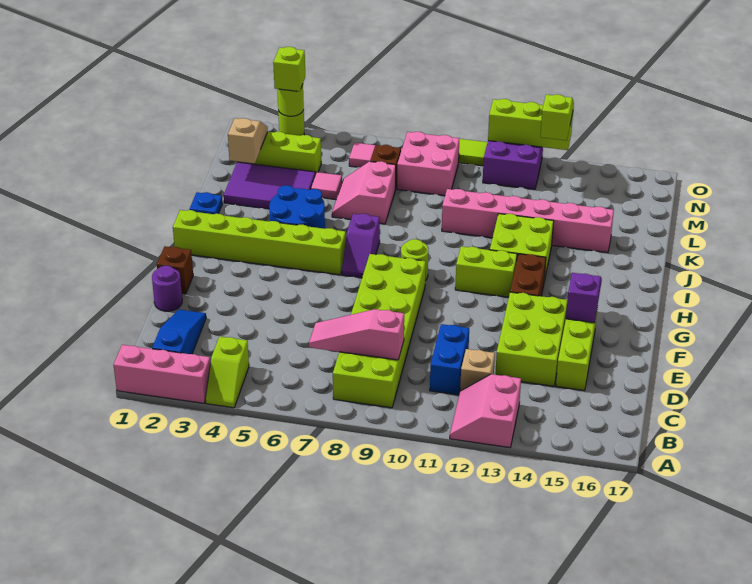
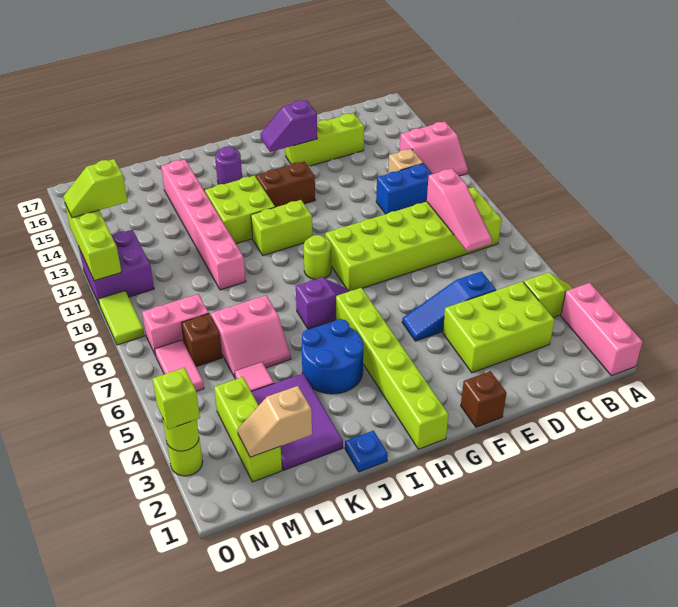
blue 1x3 slope [152,310,206,354] -> blue 1x3 slope moved to [402,271,496,341]
lime 2x3 brick [495,292,567,386] -> lime 2x3 brick moved to [443,281,555,373]
purple 1x1 round brick [152,266,182,311] -> purple 1x1 round brick moved to [215,146,242,184]
lime 1x2 brick [455,246,517,297] -> lime 1x2 brick turned to [251,200,312,255]
pink 2x2 brick [397,132,460,196] -> pink 1x2 brick [142,294,209,356]

